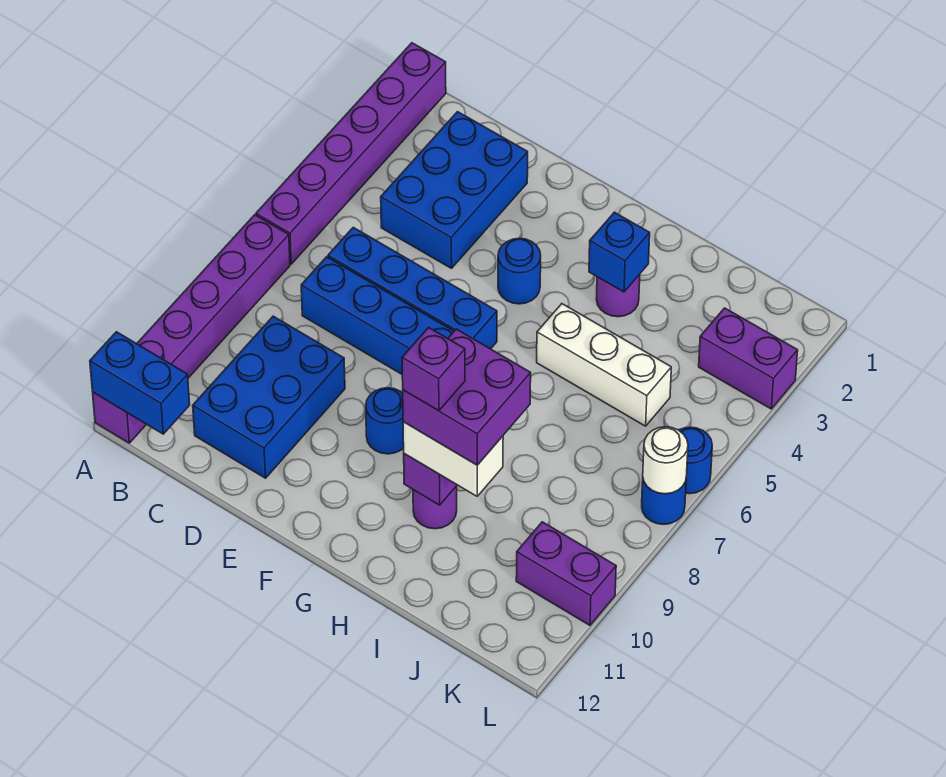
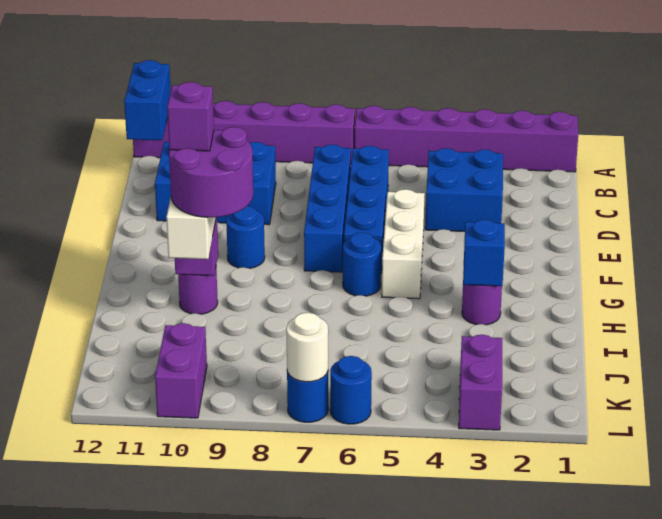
blue 2x3 brick [381,112,528,268] -> blue 2x2 brick [425,148,503,231]
blue 1x1 round brick [498,238,541,304] -> blue 1x1 round brick moved to [343,233,381,296]
white 1x3 brick [537,304,671,426] -> white 1x3 brick moved to [382,189,425,299]
purple 2x2 brick [403,329,531,465] -> purple 2x2 round brick [169,127,253,217]

